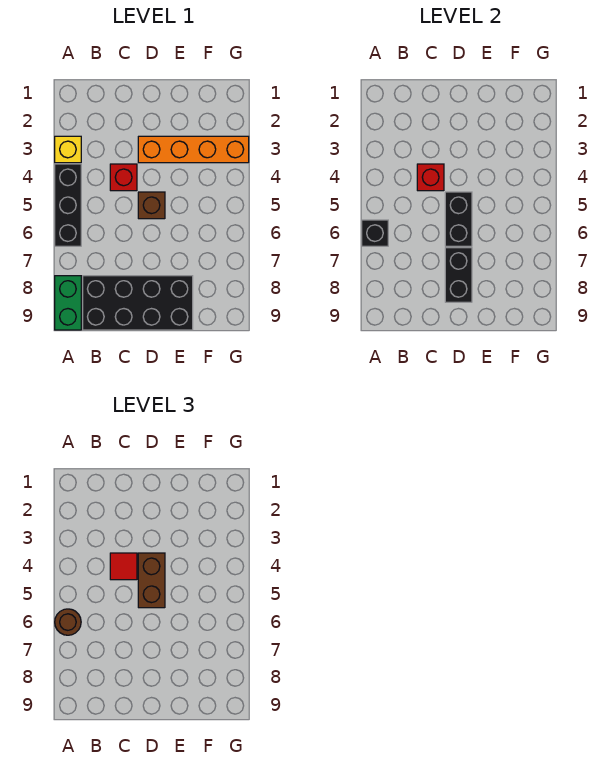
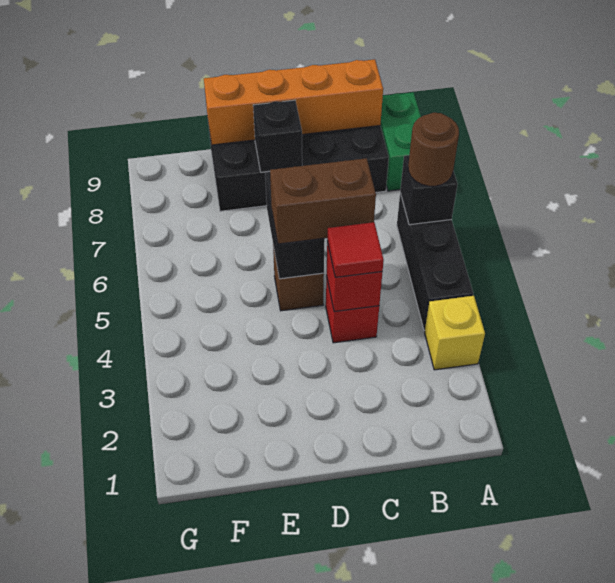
orange 1x4 brick [138,136,249,163] -> orange 1x4 brick moved to [204,59,383,145]
brown 1x2 brick [138,553,165,608] -> brown 1x2 brick turned to [270,158,376,244]
black 1x2 brick [445,248,472,302] -> black 1x1 brick [253,100,302,172]

